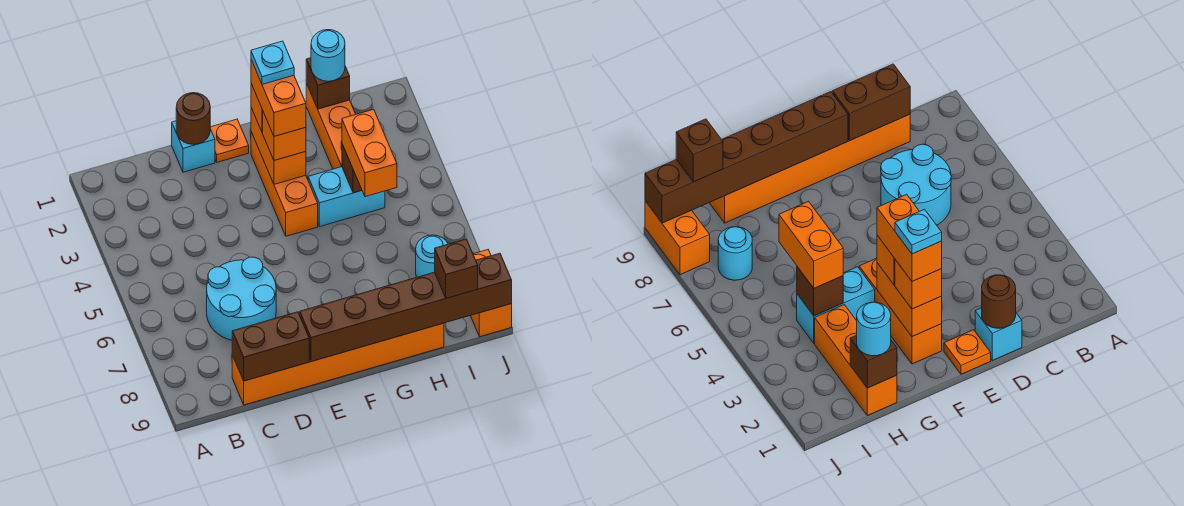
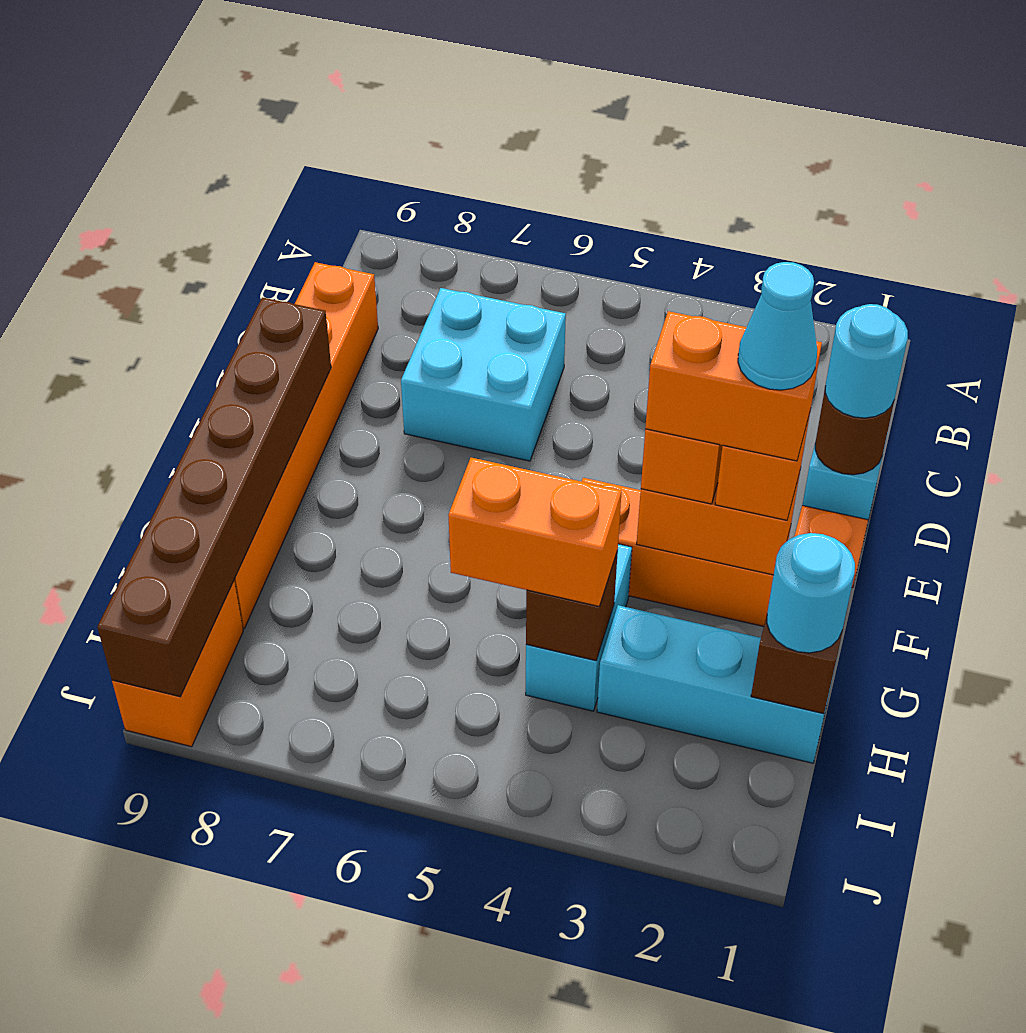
cyan 2x2 round brick [207,257,276,340] -> cyan 2x2 brick [401,288,566,461]
brown 1x2 brick [232,312,309,381] -> none
cyan 1x1 plate [251,41,294,84] -> cyan 1x1 cone [738,262,817,390]
orange 1x3 brick [306,83,356,169] -> cyan 1x3 brick [597,605,832,763]
cyan 1x1 round brick [416,235,448,277] -> cyan 1x1 round brick moved to [825,304,908,418]
brown 1x1 brick [435,239,478,298] -> none
orange 1x2 brick [470,250,512,337] -> orange 1x2 brick turned to [112,581,243,747]

